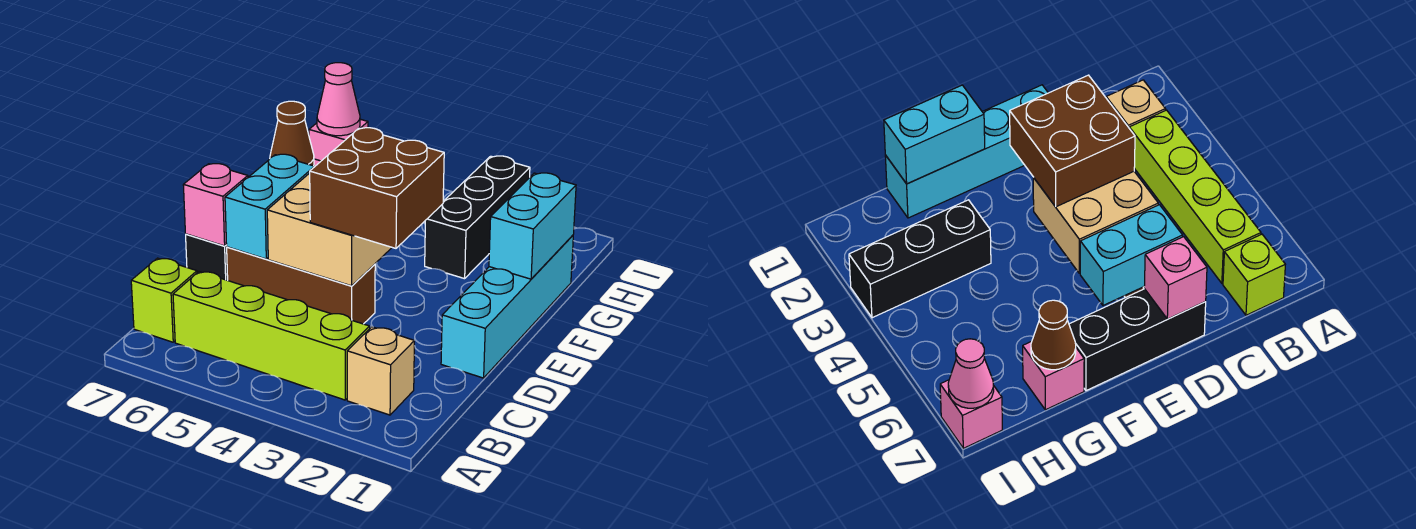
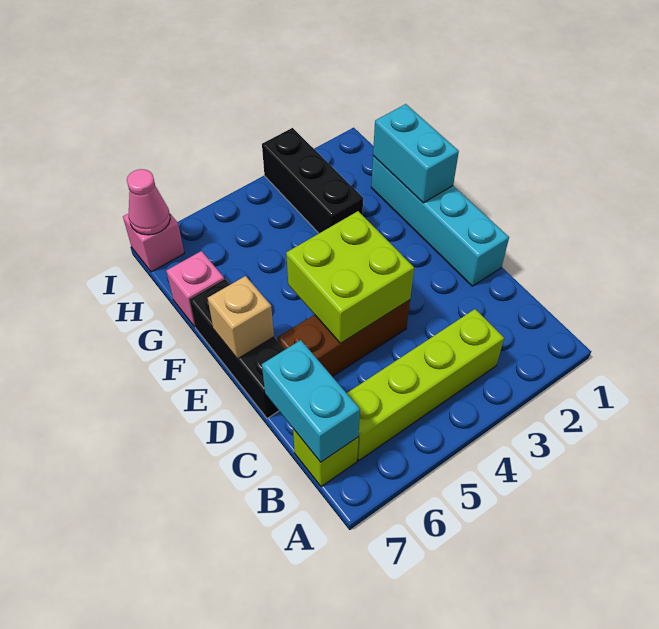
tan 1x1 brick [347,327,414,415] -> tan 1x1 brick moved to [208,276,274,359]
brown 2x2 brick [310,128,444,248] -> none
tan 2x2 brick [267,173,392,286] -> lime 2x2 brick [286,211,414,343]
cyan 1x2 brick [225,154,315,259] -> cyan 1x2 brick moved to [262,340,360,462]
pink 1x1 brick [183,164,248,246] -> none
brown 1x1 cone [270,101,314,166] -> none

